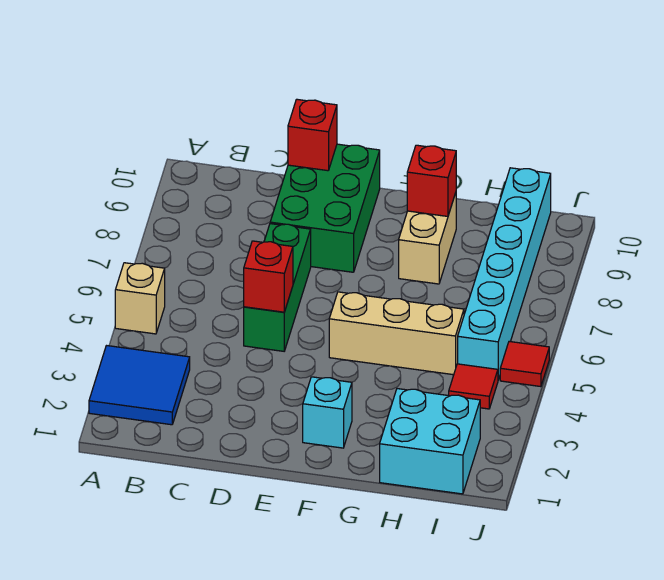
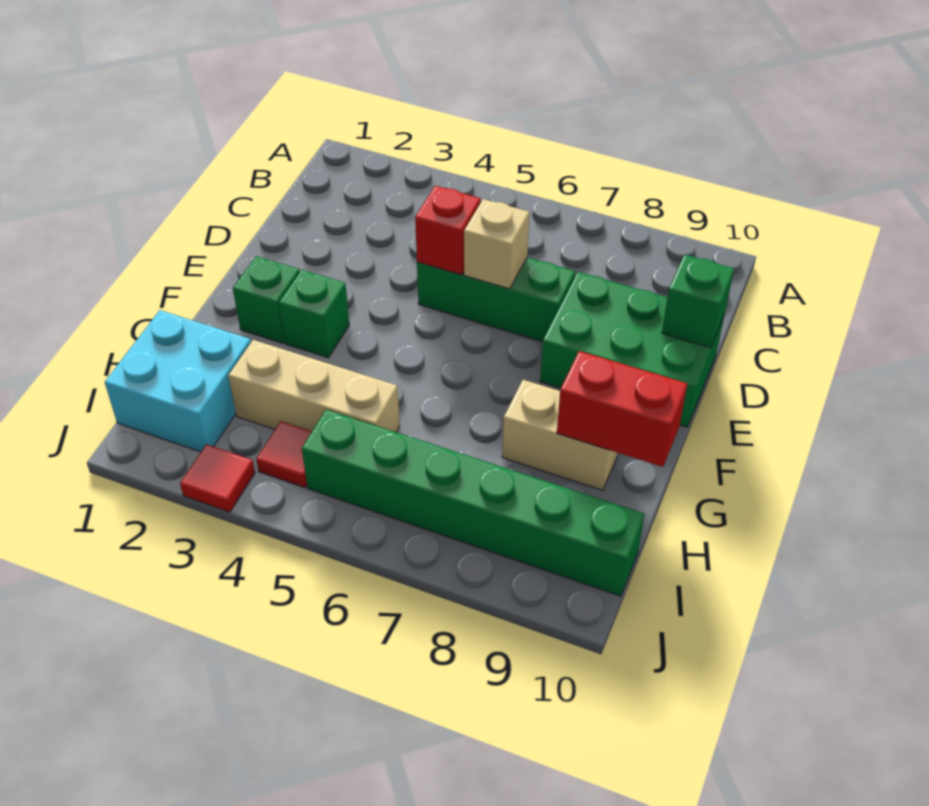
blue 2x2 tile [89,346,190,425] -> none
tan 1x1 brick [115,263,165,334] -> tan 1x1 brick moved to [464,199,529,289]
red 1x1 brick [288,99,337,171] -> green 1x1 brick [662,255,734,348]
cyan 1x1 brick [303,377,352,448] -> green 1x1 brick [233,256,300,343]
none -> green 1x1 brick [279,270,349,358]
tan 1x3 brick [329,292,464,375] -> tan 1x3 brick turned to [228,340,400,432]
red 1x1 brick [407,145,456,216] -> red 1x2 brick [557,351,687,467]
cyan 1x6 brick [458,168,551,380] -> green 1x6 brick [302,410,645,596]
red 1x1 tile [500,341,549,387] -> red 1x1 tile moved to [180,444,255,512]

